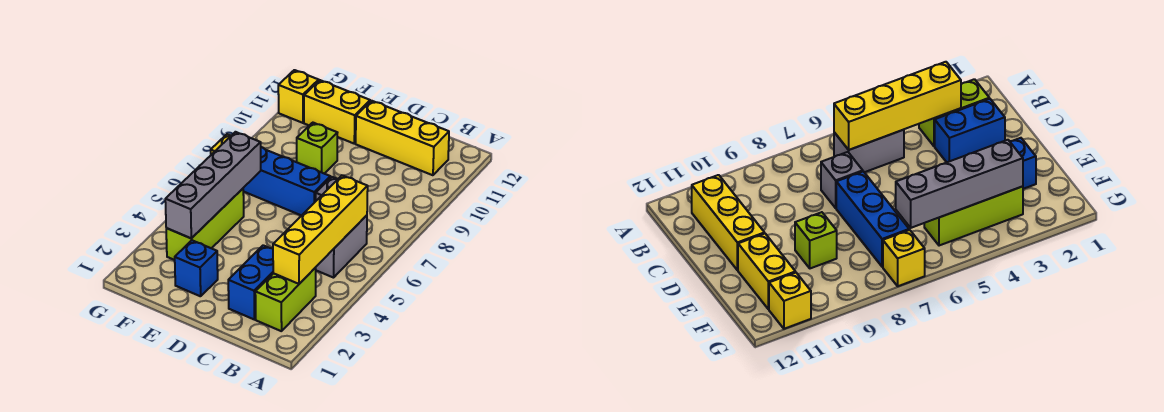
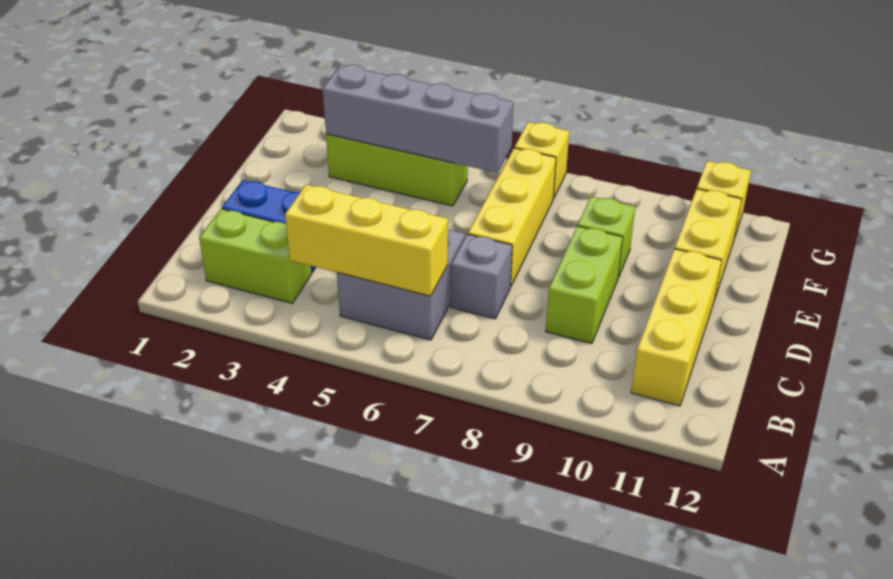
yellow 1x4 brick [273,175,368,284] -> yellow 1x3 brick [285,185,448,296]
grey 1x2 brick [315,215,367,278] -> grey 2x2 brick [337,230,465,340]
none -> lime 1x2 brick [546,226,623,344]
blue 1x3 brick [243,147,330,216] -> yellow 1x3 brick [468,148,556,286]
blue 1x1 brick [175,240,218,296] -> none

